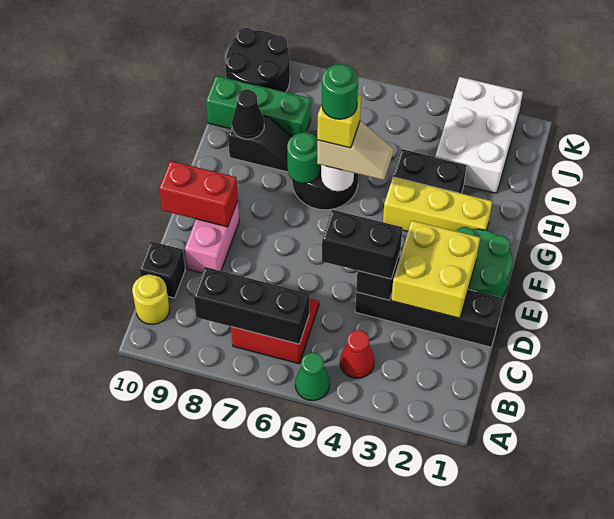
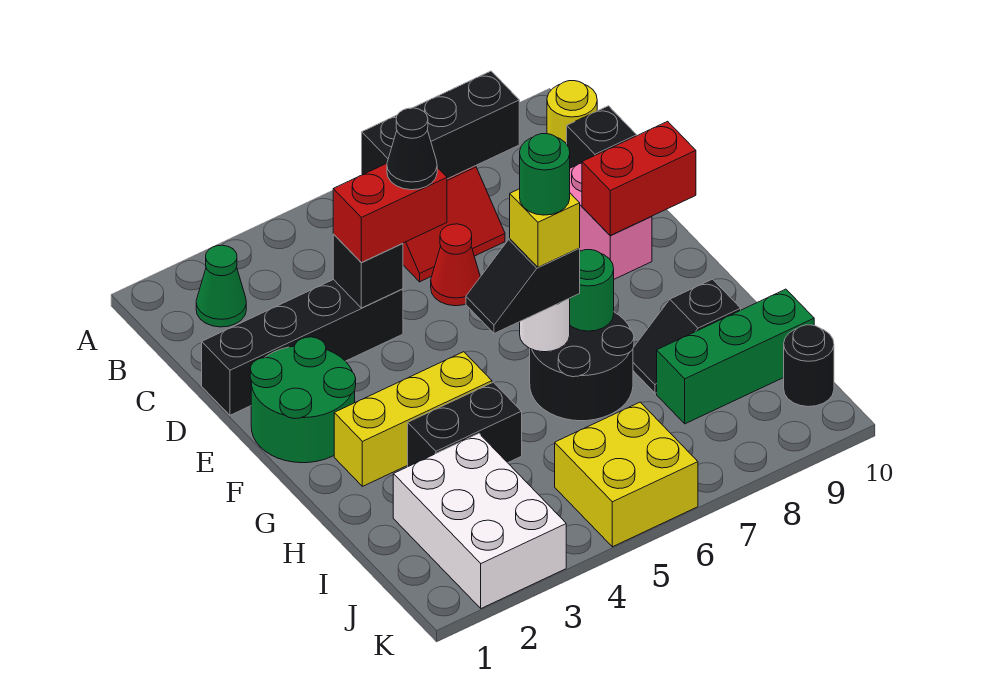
green 1x1 cone [295,353,330,401] -> green 1x1 cone moved to [196,245,246,327]
red 1x1 cone [340,330,374,378] -> red 1x1 cone moved to [431,224,480,306]
yellow 2x2 brick [391,220,480,318] -> yellow 2x2 brick moved to [555,402,698,547]
black 1x2 brick [322,210,403,279] -> red 1x2 brick [333,163,447,262]
tan 1x2 slope [317,121,393,180] -> black 1x2 slope [466,239,580,333]
black 1x1 cone [232,90,264,139] -> black 1x1 cone moved to [387,108,437,190]
black 2x2 round brick [225,28,290,92] -> black 1x1 round brick [784,325,834,407]

